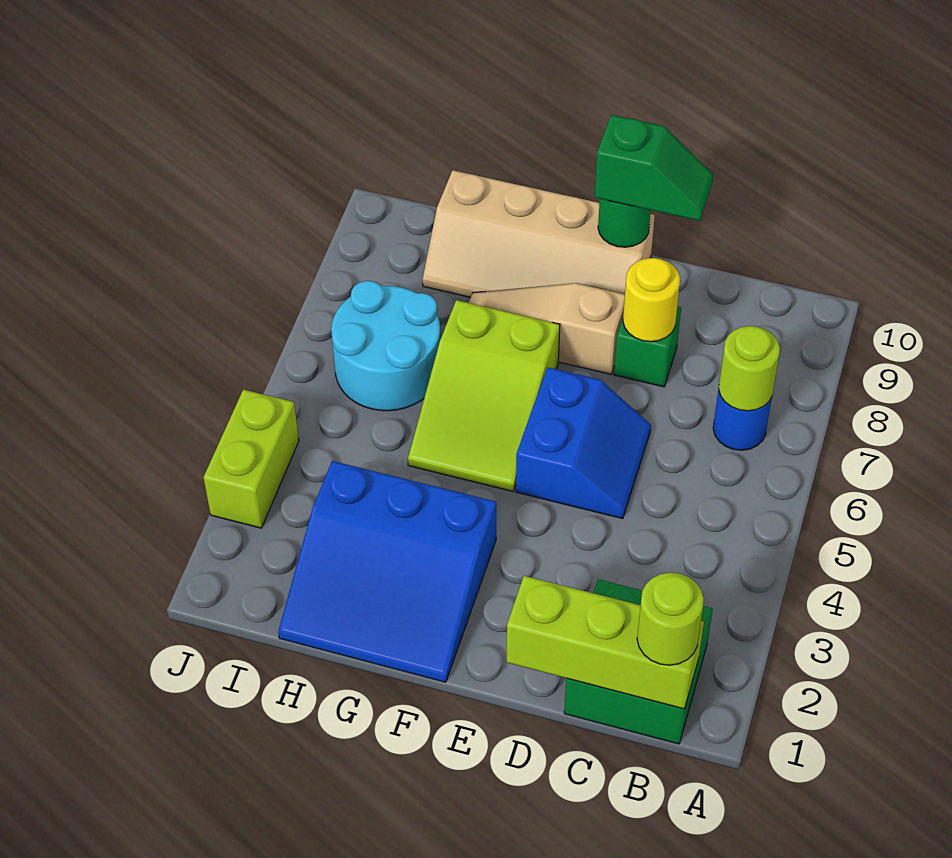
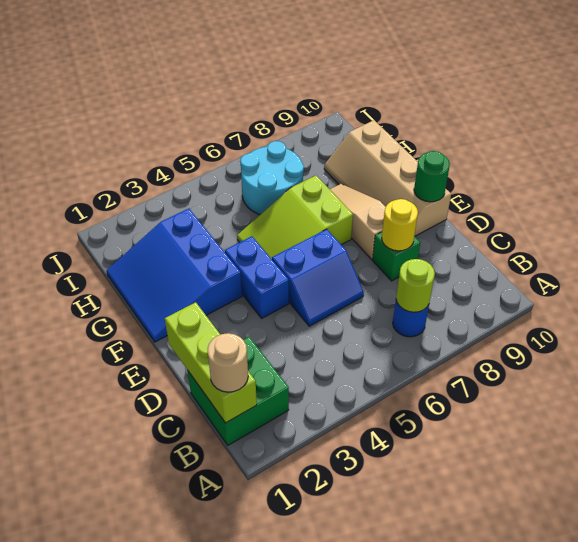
lime 1x1 round brick [637,573,704,665] -> tan 1x1 round brick [208,333,248,392]
green 1x2 slope [595,115,713,221] -> none
none -> blue 1x2 brick [225,236,289,318]
lime 1x2 brick [204,390,299,528] -> none

